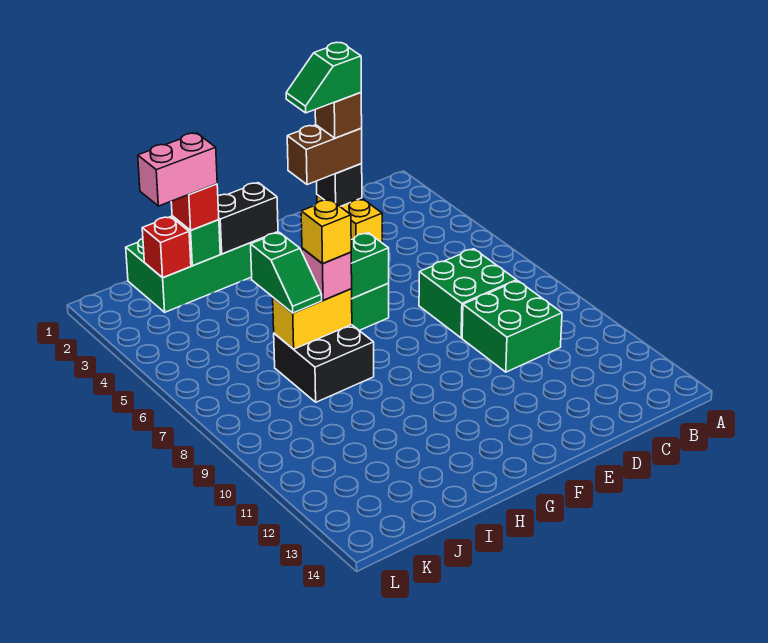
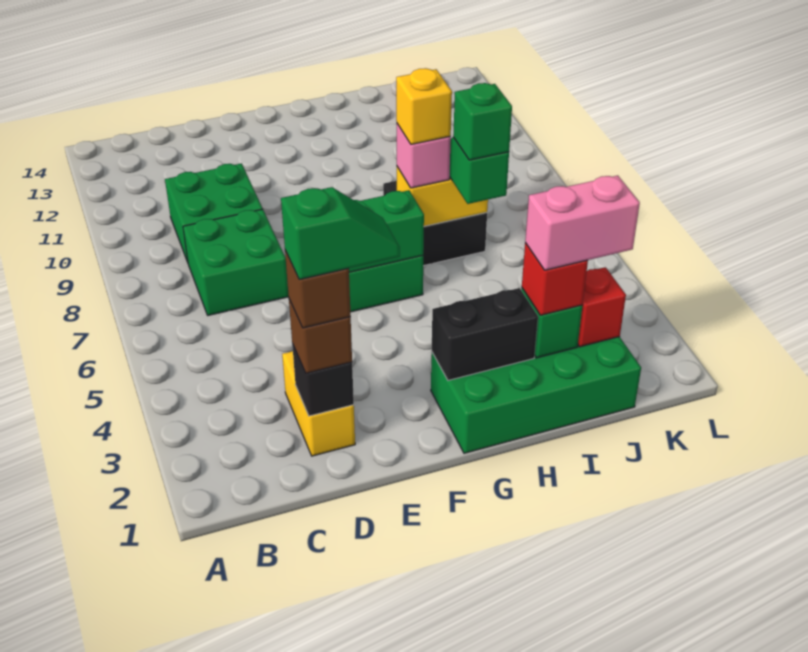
brown 1x2 brick [287,125,362,185] -> brown 1x1 brick [289,299,352,373]
none -> green 1x1 brick [453,83,512,160]

